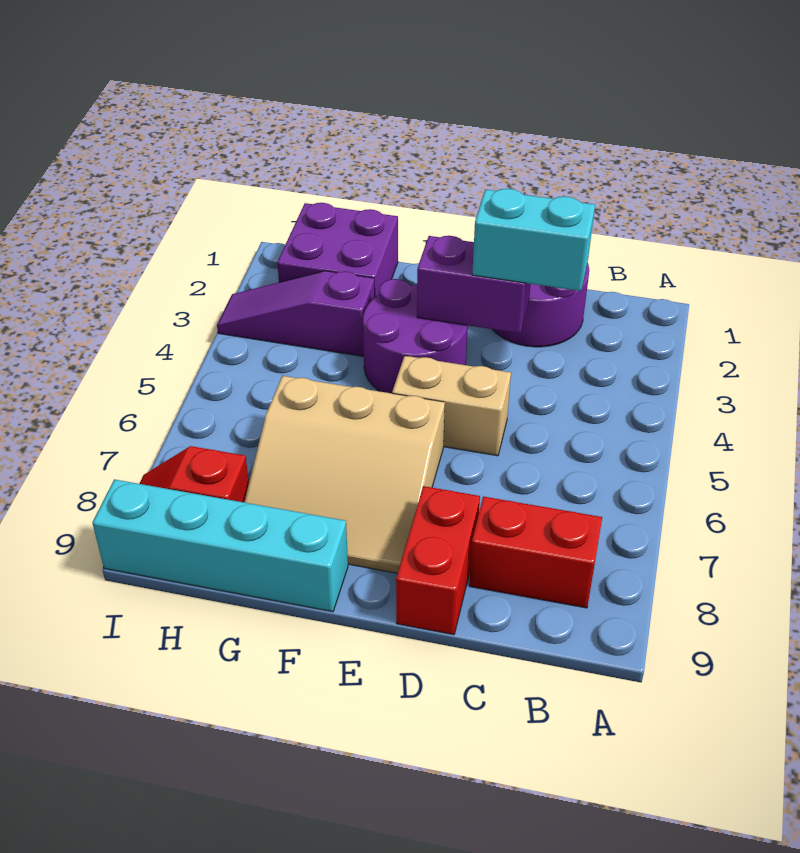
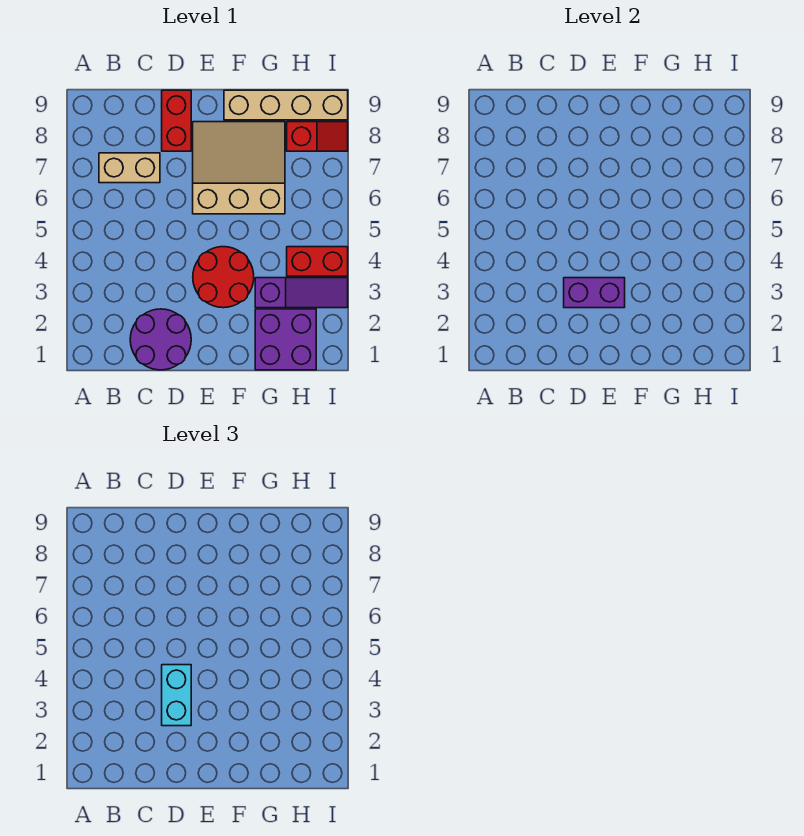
red 1x2 brick [469,497,602,608] -> red 1x2 brick moved to [287,247,348,276]
cyan 1x2 brick [472,189,595,291] -> cyan 1x2 brick turned to [162,665,191,726]
tan 1x2 brick [392,356,511,456] -> tan 1x2 brick moved to [99,153,160,183]
purple 2x2 round brick [363,279,468,393] -> red 2x2 round brick [193,247,254,308]
cyan 1x4 brick [92,479,348,612] -> tan 1x4 brick [224,90,348,120]

